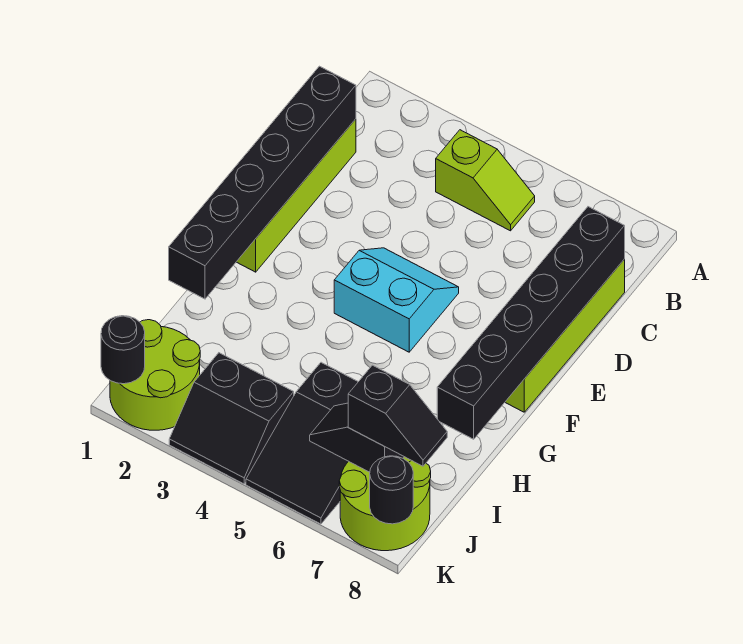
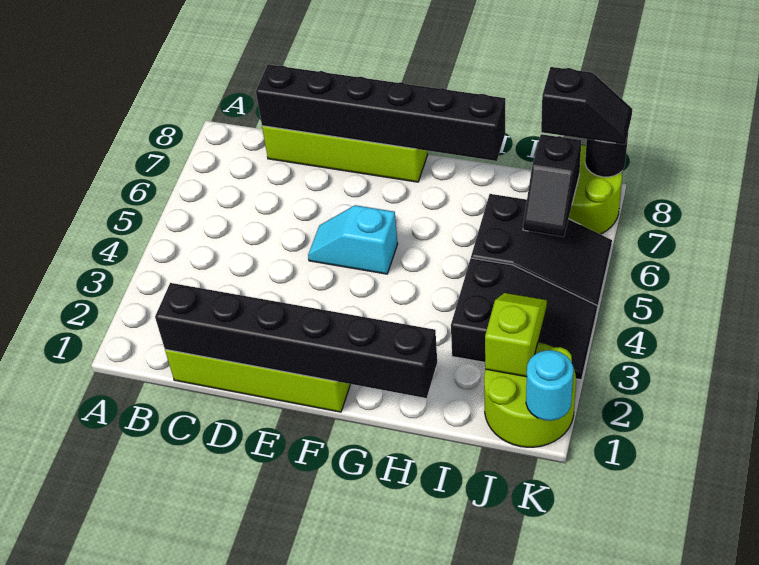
lime 1x2 slope [436,130,535,231] -> lime 1x2 slope moved to [485,293,547,377]
cyan 2x2 slope [334,248,459,352] -> cyan 1x2 slope [308,205,398,274]
black 2x2 slope [169,353,294,484] -> black 2x3 slope [451,258,597,380]
black 1x2 slope [348,365,447,466] -> black 1x2 slope turned to [541,67,632,144]
black 1x1 round brick [101,316,145,384] -> cyan 1x1 round brick [526,350,573,421]

